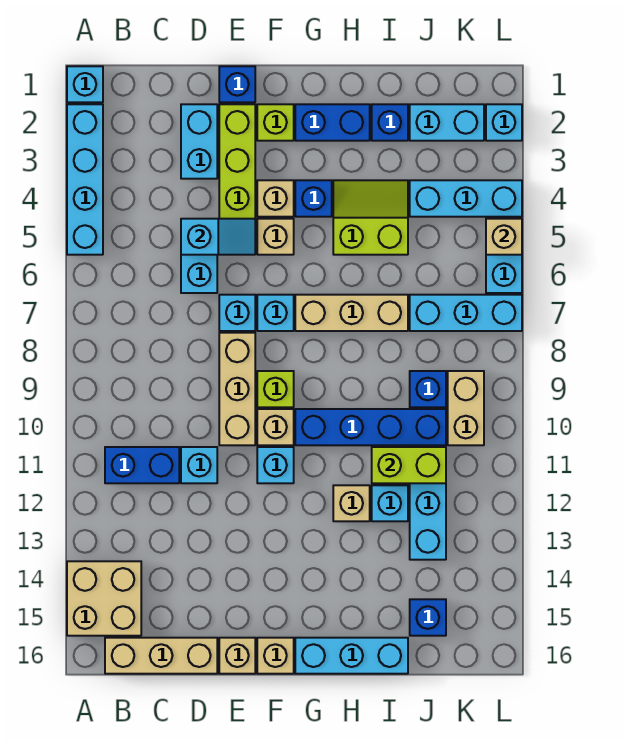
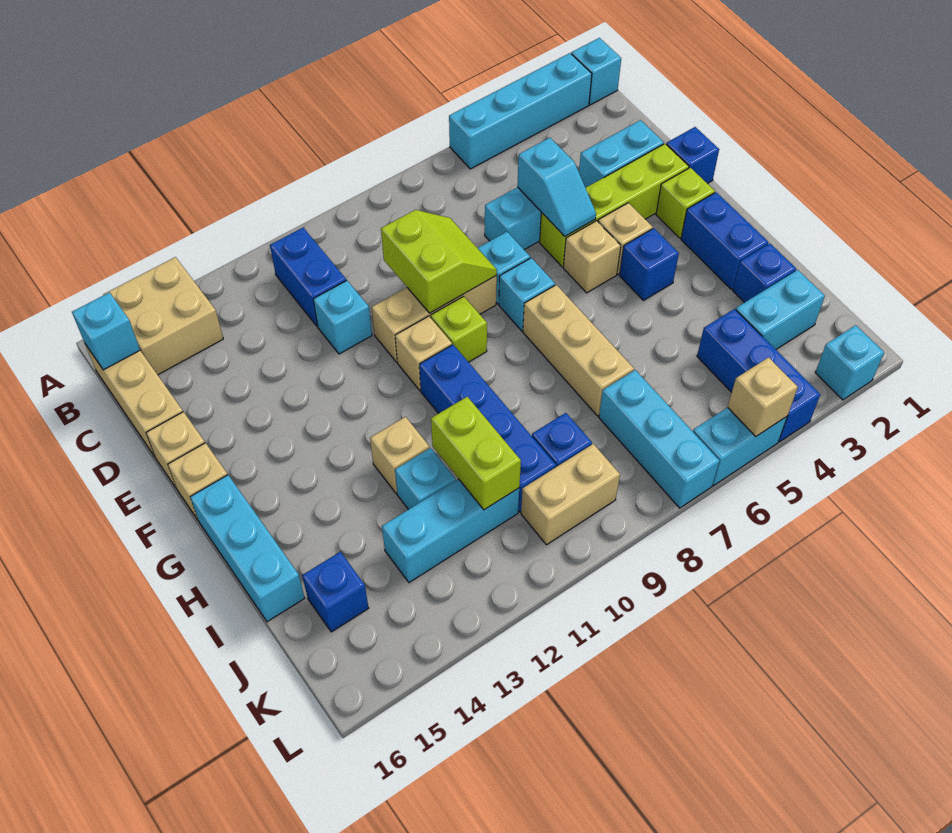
cyan 1x1 brick [257,447,294,483] -> cyan 1x1 brick moved to [72,292,140,370]
lime 2x2 slope [333,180,408,255] -> lime 2x2 slope moved to [381,210,497,313]
cyan 1x2 brick [410,104,484,141] -> cyan 1x2 brick turned to [736,270,825,349]
cyan 1x3 brick [410,180,522,217] -> blue 1x3 brick [697,309,820,442]

